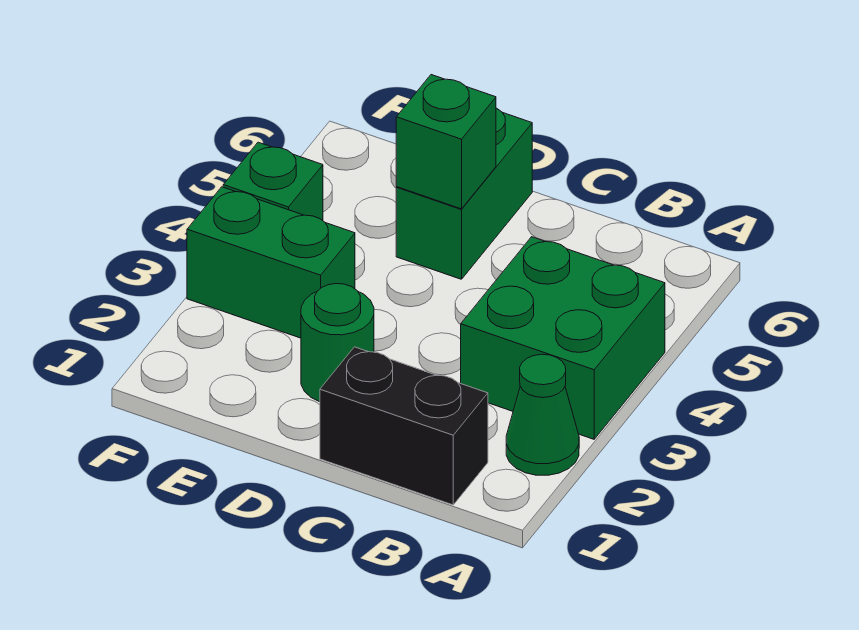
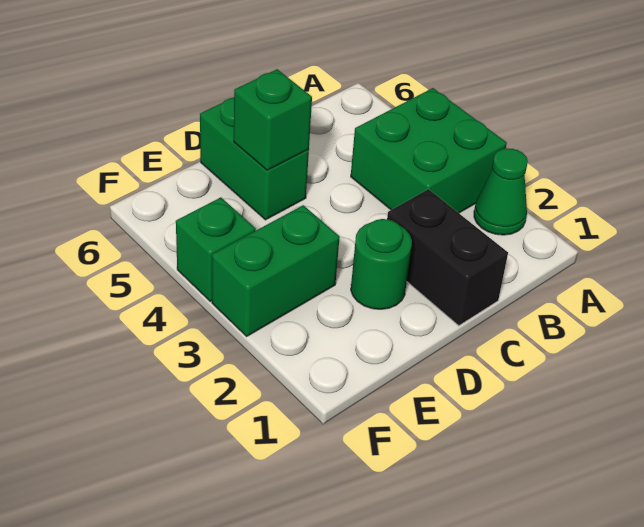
black 1x2 brick [320,347,488,505] -> black 1x2 brick turned to [387,189,508,326]

